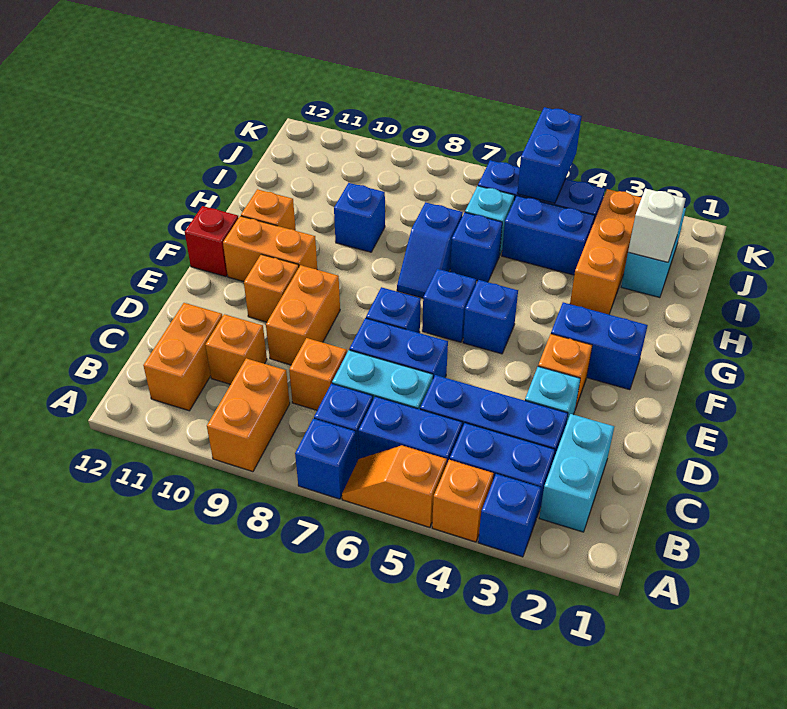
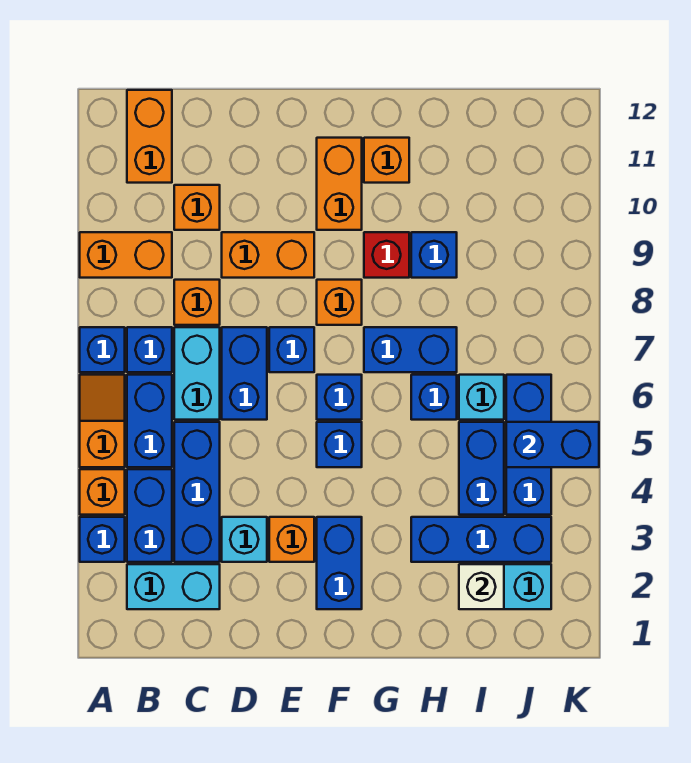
orange 1x2 brick [143,303,223,411] -> orange 1x2 brick turned to [127,90,172,183]
orange 1x1 brick [244,254,299,322] -> orange 1x1 brick moved to [317,280,362,325]
red 1x1 brick [185,206,238,277] -> red 1x1 brick moved to [364,232,409,278]
blue 1x2 slope [397,202,463,298] -> blue 1x2 brick [364,327,457,372]
orange 1x3 brick [570,189,642,314] -> blue 1x3 brick [411,517,551,562]

